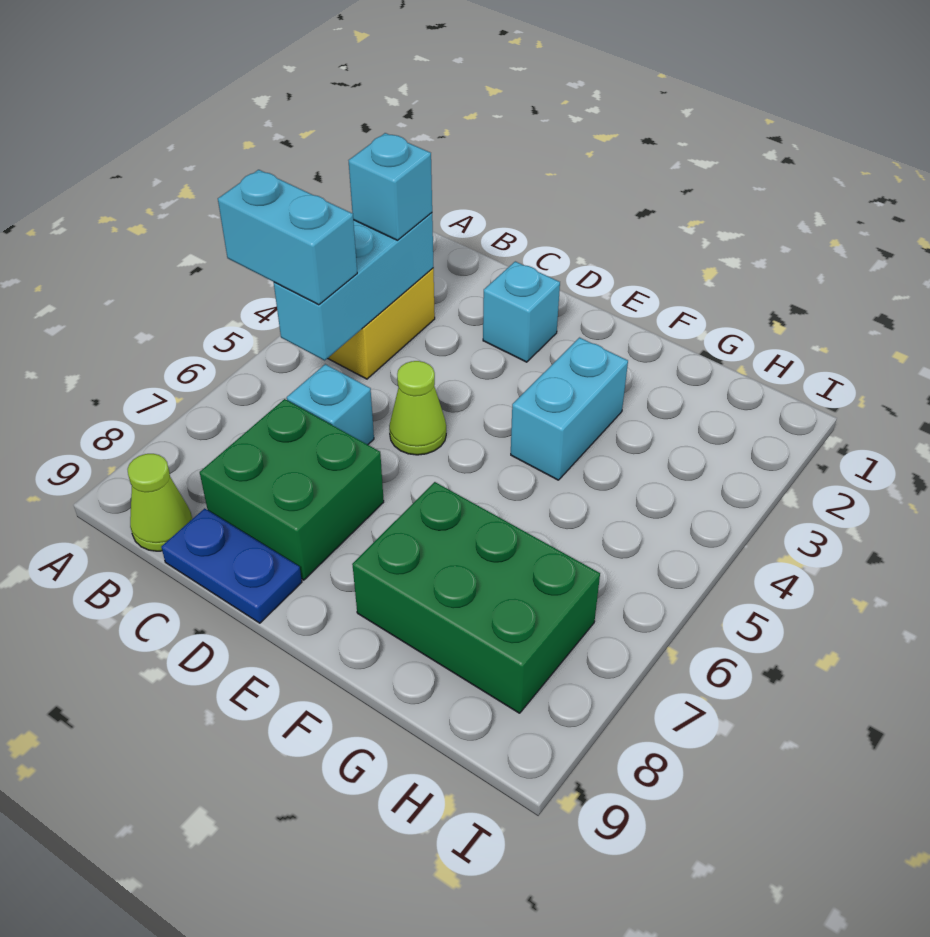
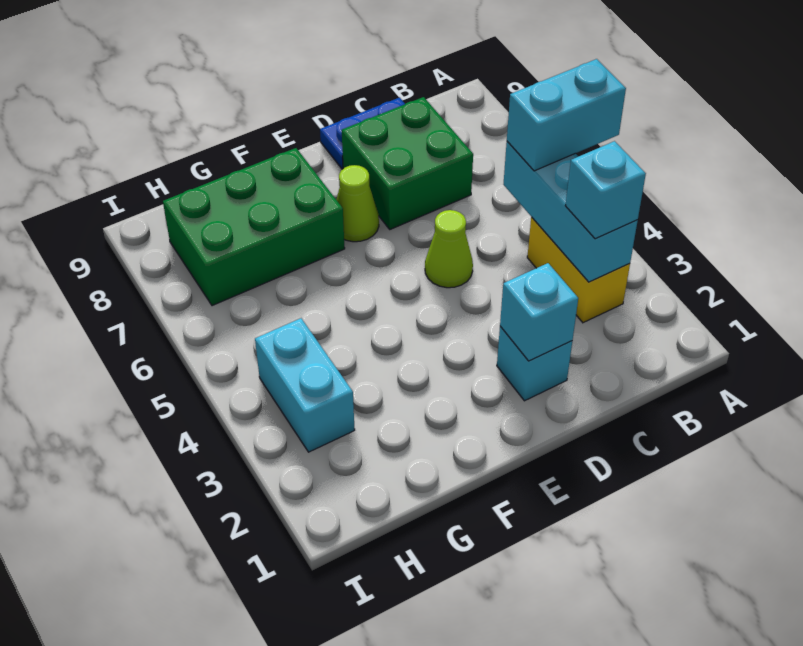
lime 1x1 cone [128,454,192,551] -> lime 1x1 cone moved to [337,165,379,242]
cyan 1x1 brick [287,364,374,445] -> cyan 1x1 brick moved to [500,263,578,361]
cyan 1x2 brick [511,338,628,480] -> cyan 1x2 brick moved to [255,318,355,452]

